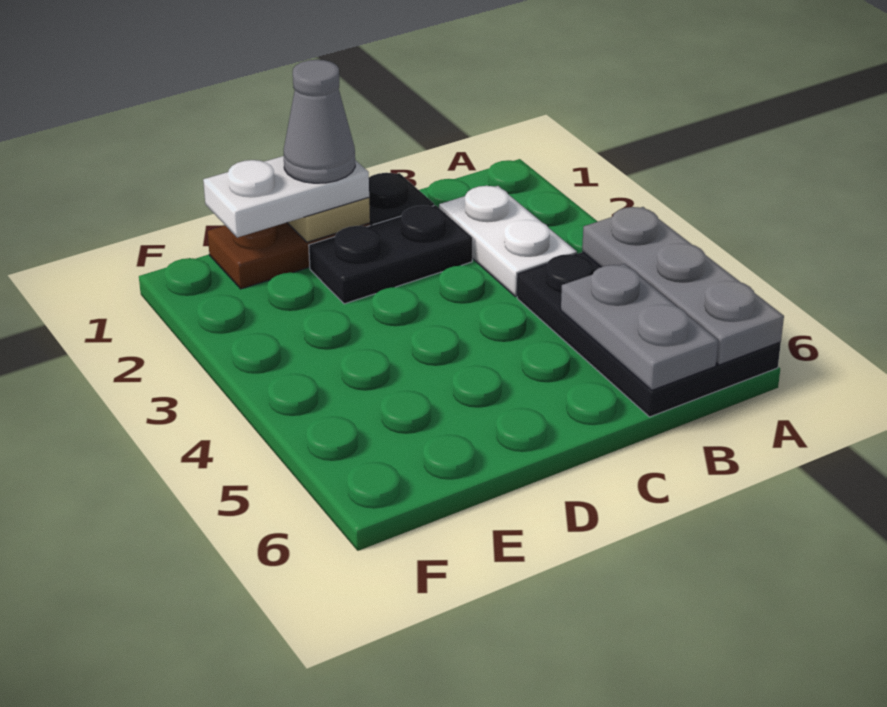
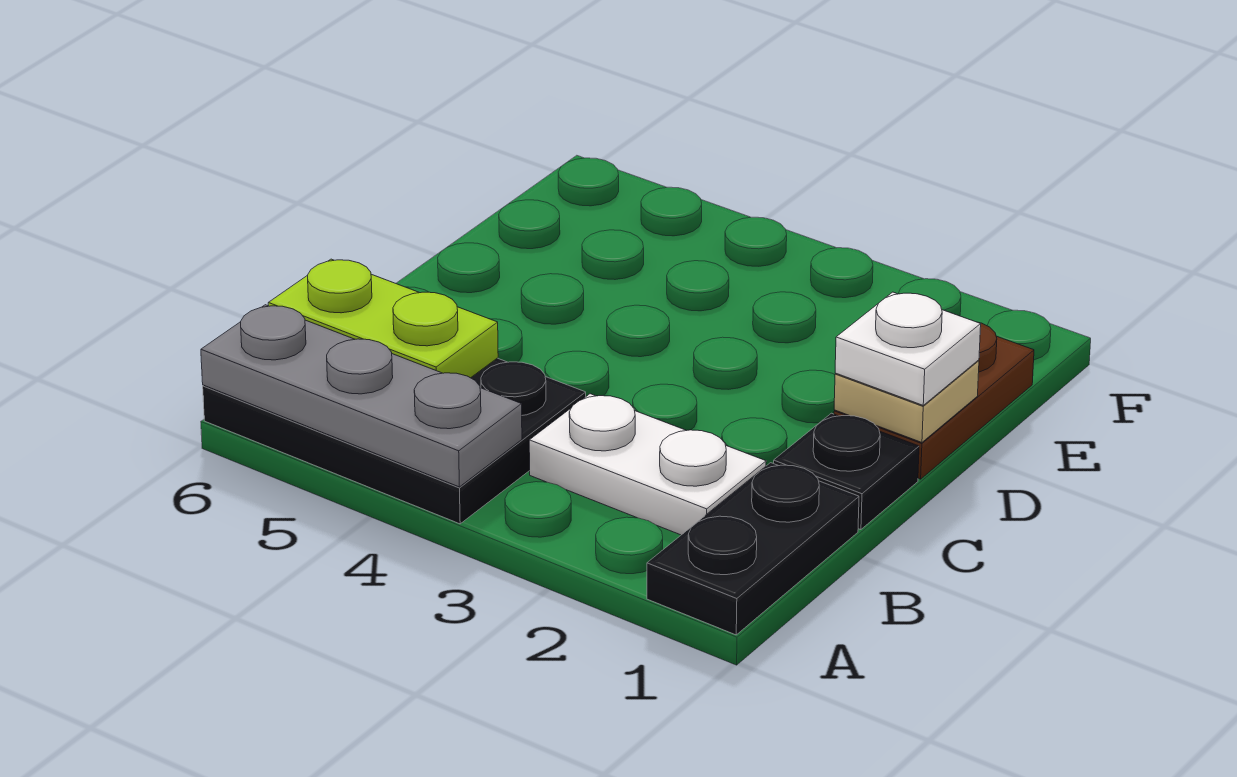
grey 1x2 plate [561,264,718,390] -> lime 1x2 plate [268,259,498,378]
black 1x2 plate [309,205,472,304] -> black 1x2 plate moved to [647,463,859,635]
white 1x2 plate [203,156,369,238] -> white 1x1 plate [835,292,981,405]
grey 1x1 cone [284,60,355,183] -> none

